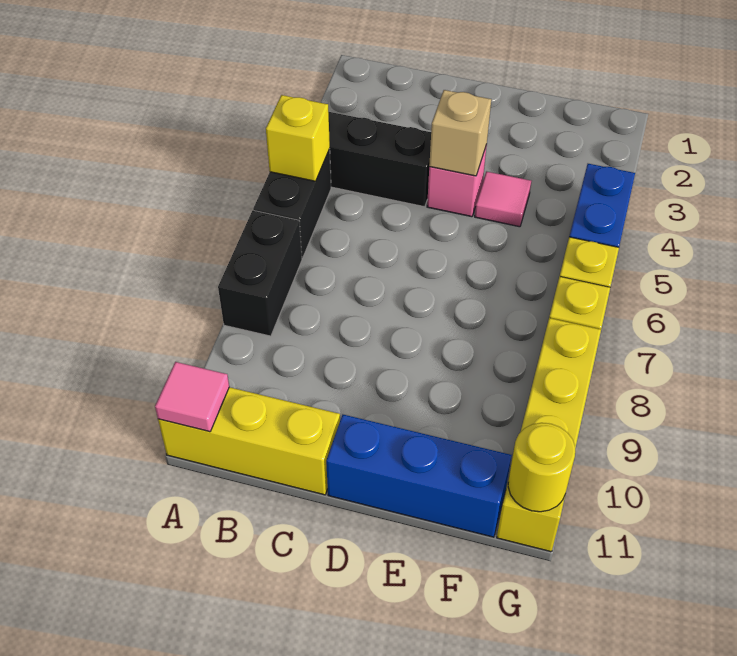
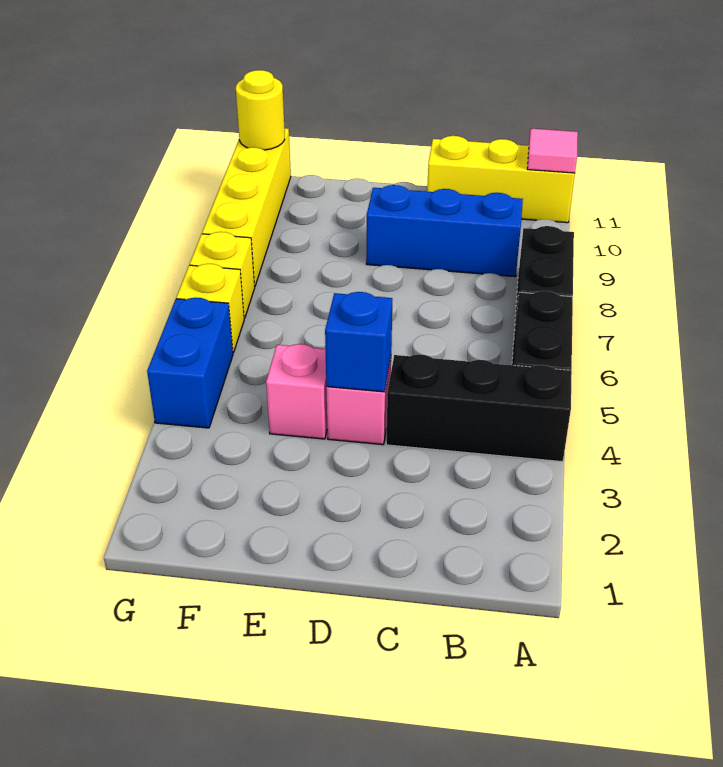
yellow 1x1 brick [266,95,330,181] -> none
tan 1x1 brick [429,90,491,176] -> blue 1x1 brick [325,292,392,392]
blue 1x3 brick [326,415,512,537] -> blue 1x3 brick moved to [366,185,523,277]
pink 1x1 tile [475,171,531,227] -> pink 1x1 brick [266,344,327,439]

